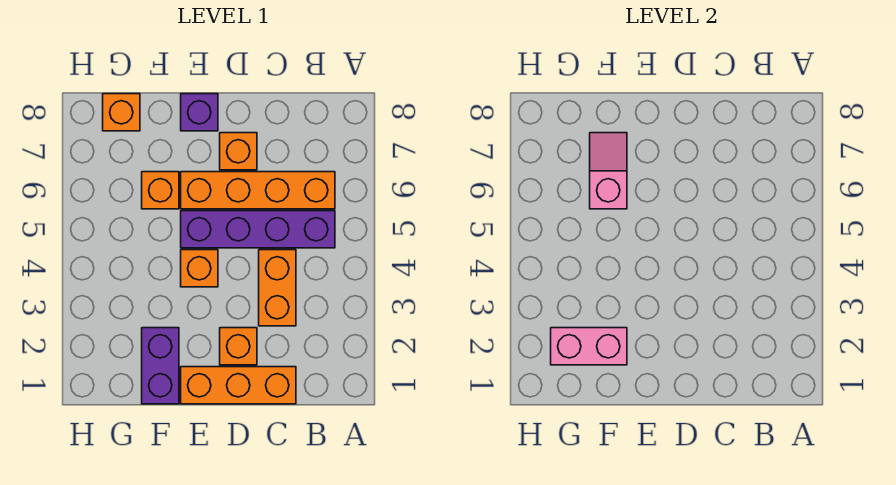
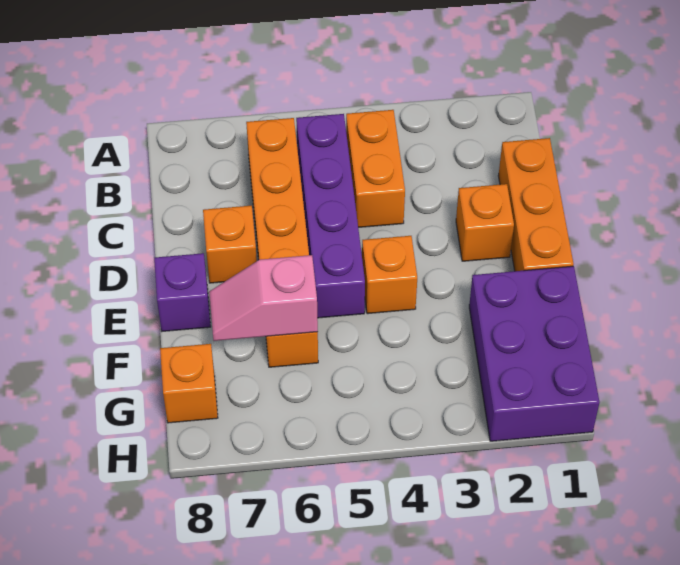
orange 1x2 brick [259,250,296,326] -> orange 1x2 brick turned to [346,110,405,228]
purple 1x2 brick [142,328,179,404] -> purple 2x3 brick [469,266,599,441]
pink 1x2 brick [551,328,627,365] -> none

